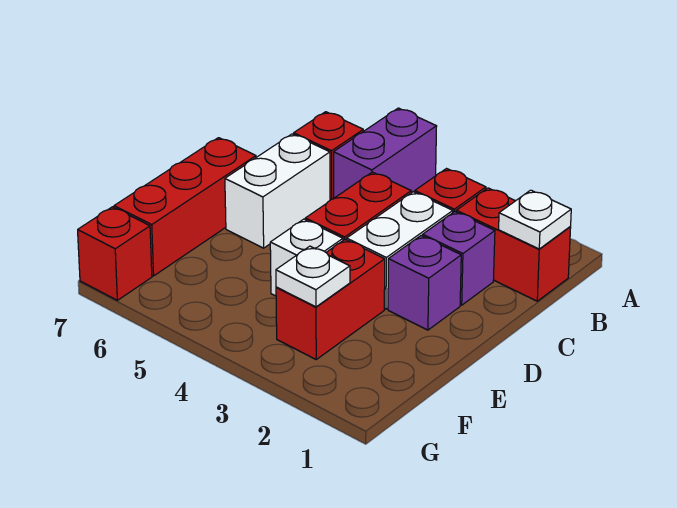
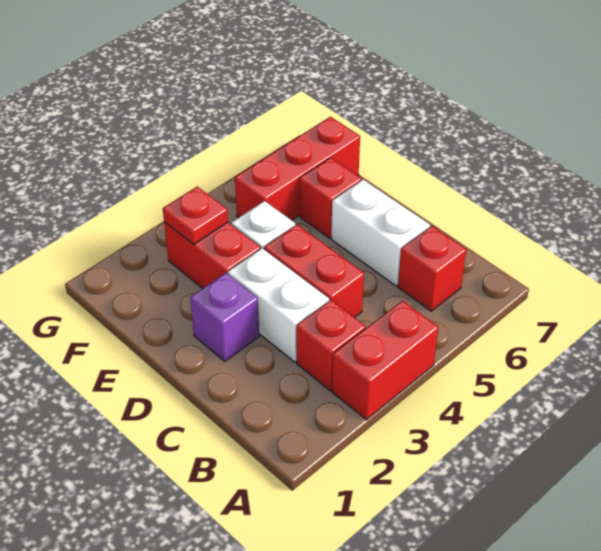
purple 1x2 brick [334,108,437,198] -> none
red 1x2 brick [456,188,571,301] -> red 1x2 brick moved to [332,301,438,420]
white 1x1 plate [499,190,571,249] -> none
purple 1x1 brick [423,212,495,305] -> none
red 1x3 brick [114,138,256,276] -> red 1x3 brick turned to [235,117,360,220]
white 1x1 plate [276,246,350,307] -> red 1x1 plate [163,187,228,244]
red 1x1 brick [78,207,152,300] -> red 1x1 brick moved to [300,158,361,238]

